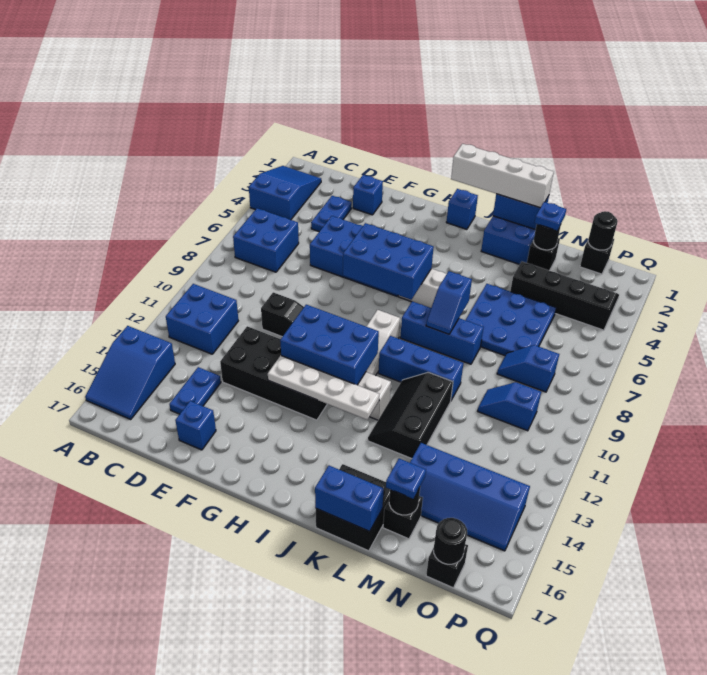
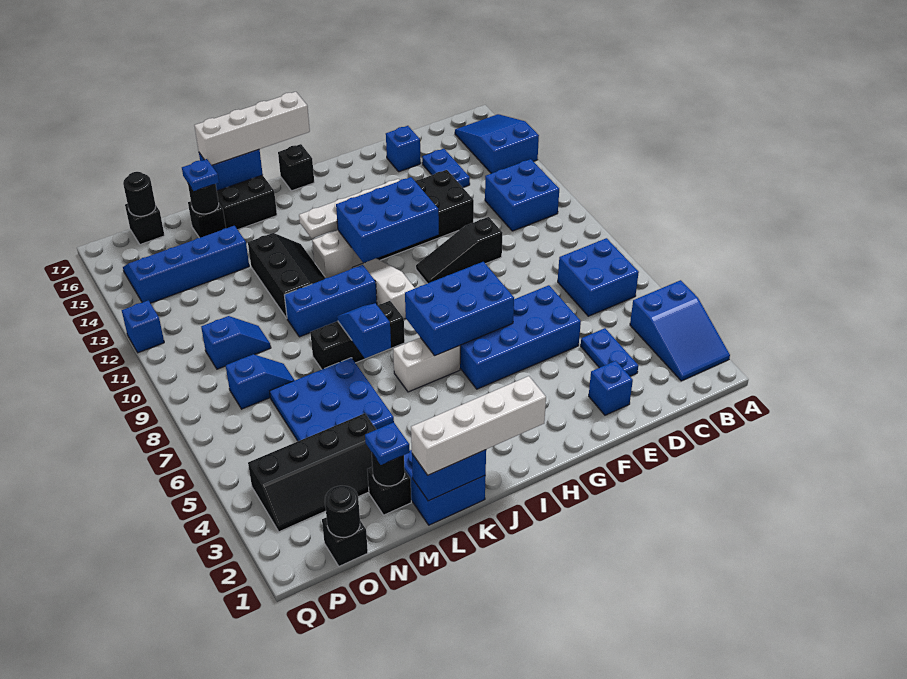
blue 1x1 brick [446,189,478,229] -> blue 1x1 brick moved to [122,300,164,353]
none -> black 1x1 brick [278,144,314,191]
none -> white 1x4 brick [194,92,310,165]
blue 1x3 brick [400,301,483,364] -> black 1x3 brick [310,301,405,369]

